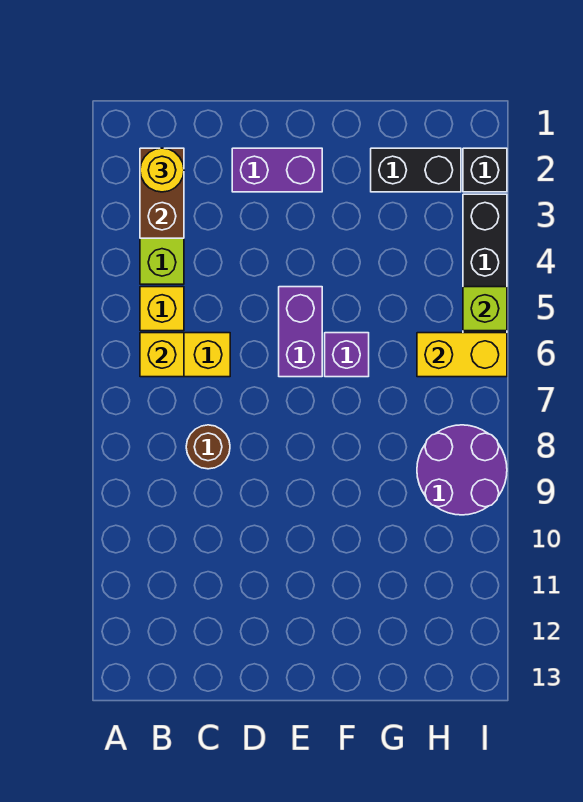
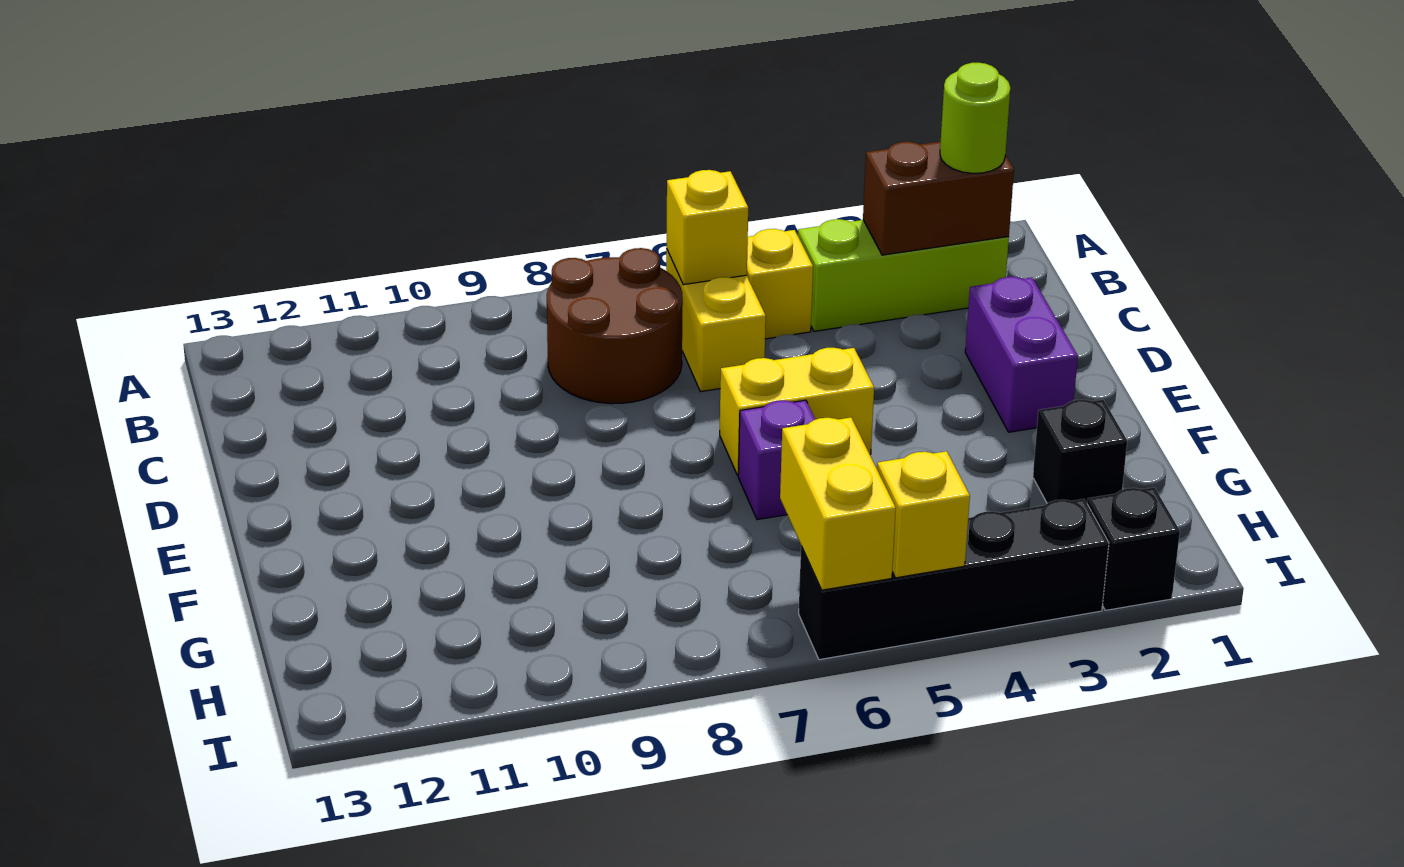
yellow 1x1 round brick [140,148,184,192] -> lime 1x1 round brick [940,63,1010,173]
brown 1x1 round brick [186,425,230,469] -> brown 2x2 round brick [547,248,683,404]
purple 1x2 brick [279,287,322,377] -> yellow 1x2 brick [720,348,874,475]
black 1x2 brick [371,148,461,192] -> black 1x1 brick [1033,400,1127,503]
purple 2x2 round brick [417,425,507,515] -> none
lime 1x1 brick [463,287,507,331] -> yellow 1x1 brick [877,451,970,578]

